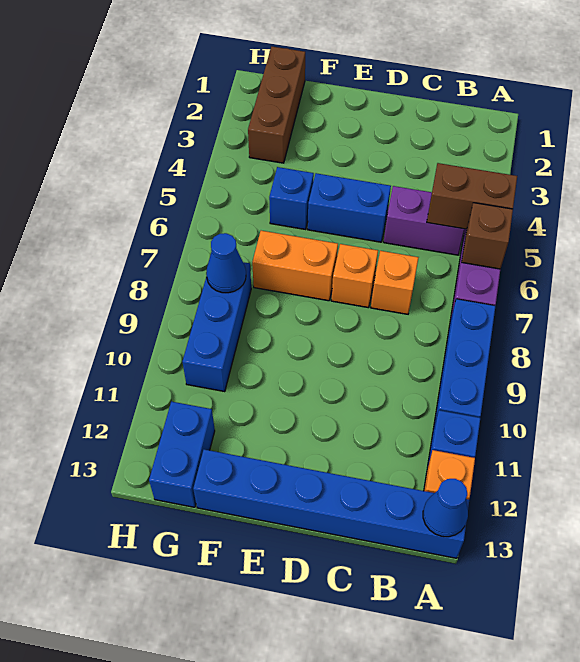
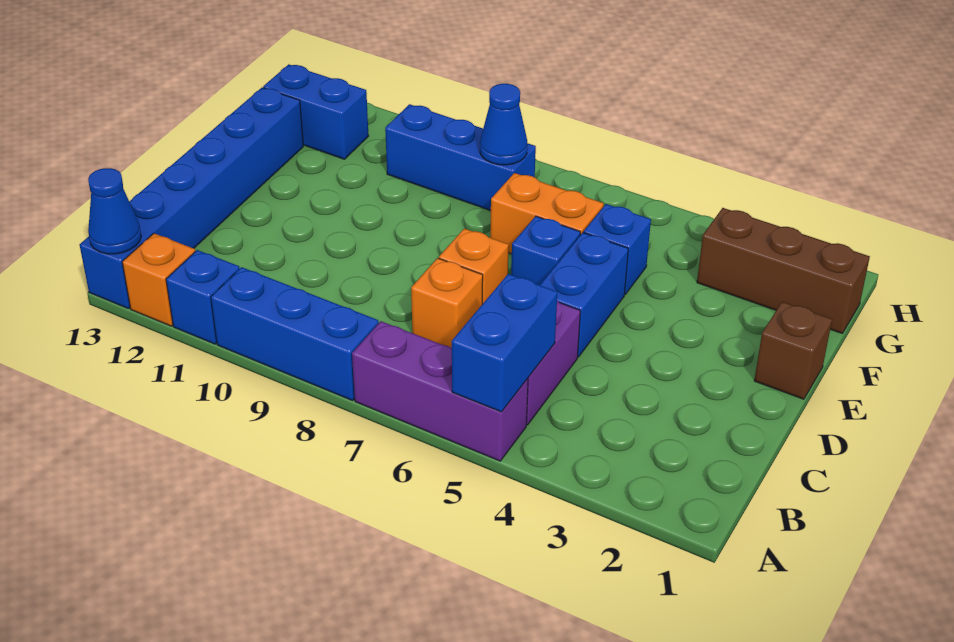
brown 1x2 brick [427,163,517,229] -> blue 1x2 brick [452,274,557,412]
brown 1x1 brick [462,203,513,269] -> brown 1x1 brick moved to [754,302,832,399]
none -> blue 1x1 brick [511,216,580,285]
orange 1x2 brick [252,231,338,301] -> orange 1x2 brick turned to [490,173,604,254]

